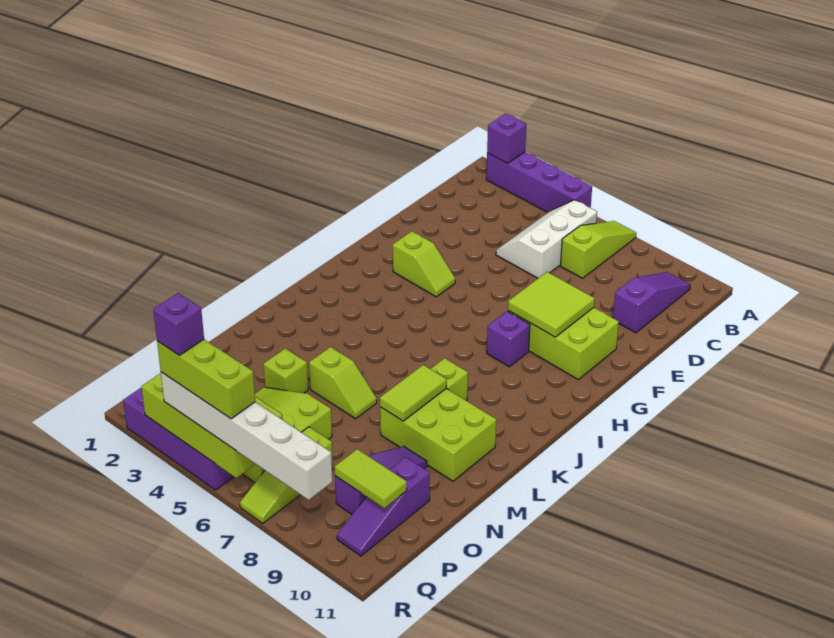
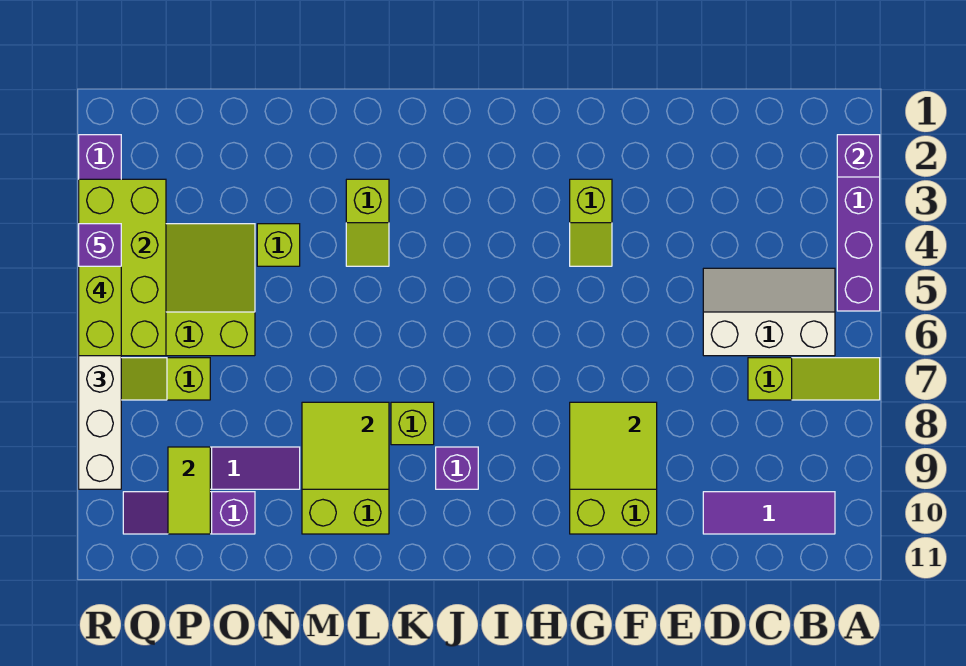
purple 1x3 slope [613,272,690,333] -> purple 1x3 tile [703,492,835,534]
purple 1x1 brick [487,311,530,367] -> purple 1x1 brick moved to [436,447,478,489]
lime 1x2 tile [380,365,447,421] -> lime 2x2 tile [302,402,389,489]
lime 1x2 slope [309,347,377,419] -> lime 1x2 slope moved to [346,179,389,266]

